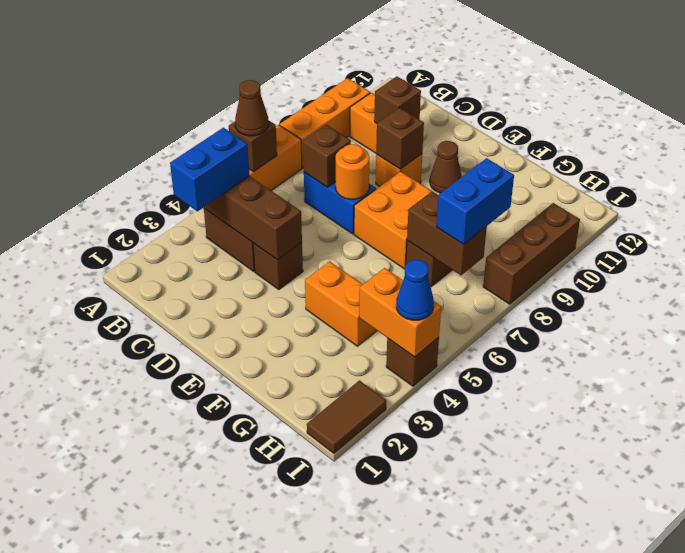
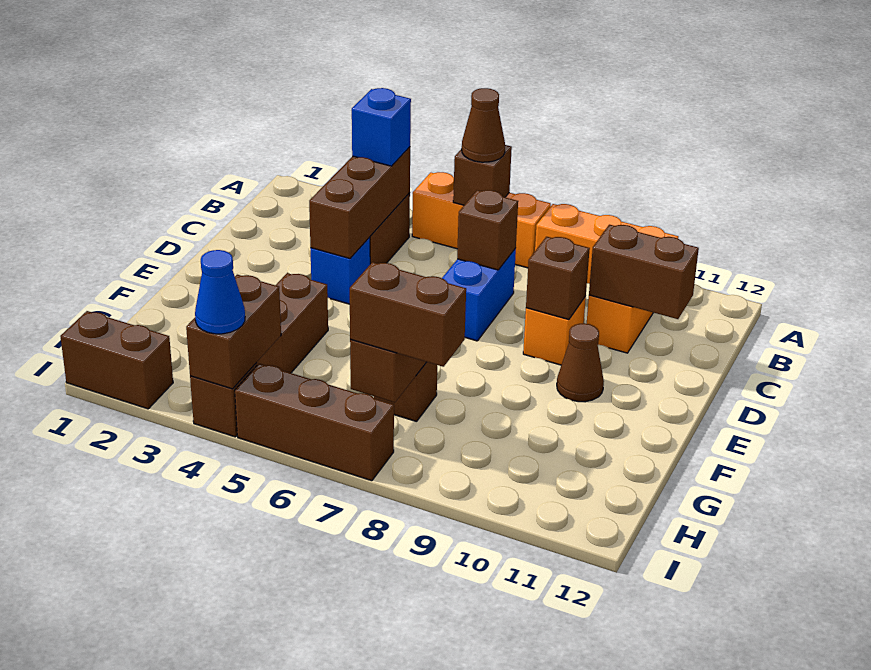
blue 1x2 brick [170,128,250,212] -> blue 1x1 brick [352,88,411,166]
brown 1x1 brick [374,76,421,124] -> brown 1x2 brick [589,225,699,319]
brown 1x1 brick [253,242,303,289] -> blue 1x1 brick [310,237,370,304]
orange 1x1 round brick [336,144,369,199] -> none
orange 2x2 brick [354,171,436,269] -> none
orange 1x2 brick [305,261,377,346] -> brown 1x2 brick [257,273,328,373]
orange 1x2 brick [359,268,441,357] -> brown 1x2 brick [186,275,281,389]
blue 1x2 brick [436,158,514,244] -> brown 1x2 brick [350,262,466,367]
brown 1x2 tile [307,380,386,453] -> brown 1x2 brick [60,311,173,409]
brown 1x3 brick [483,203,580,304] -> brown 1x3 brick moved to [235,364,394,481]

